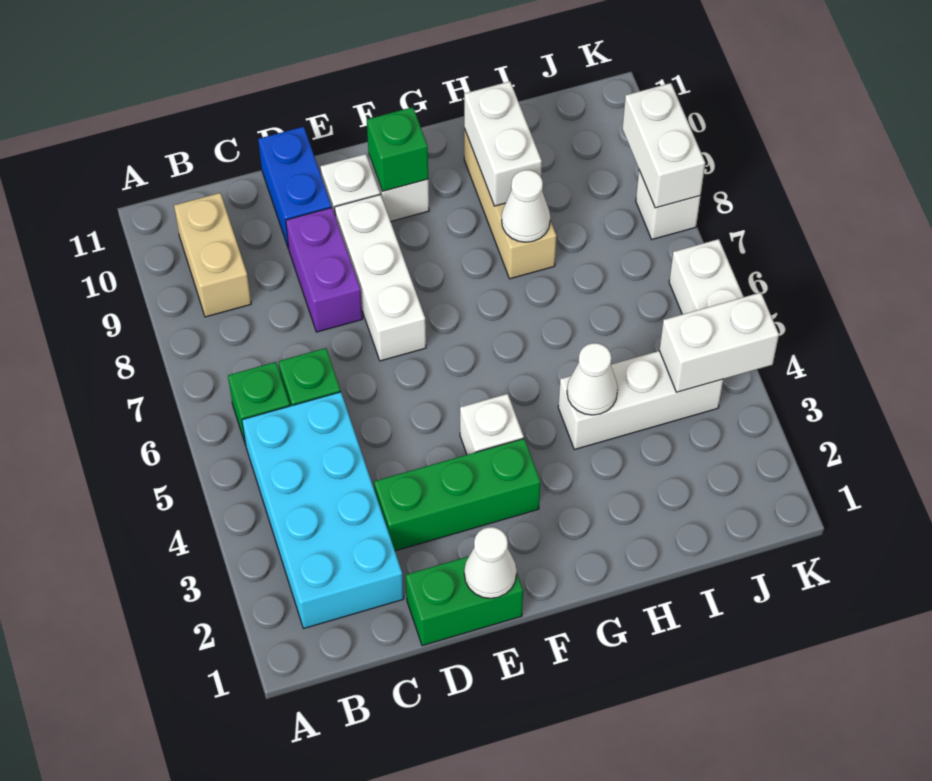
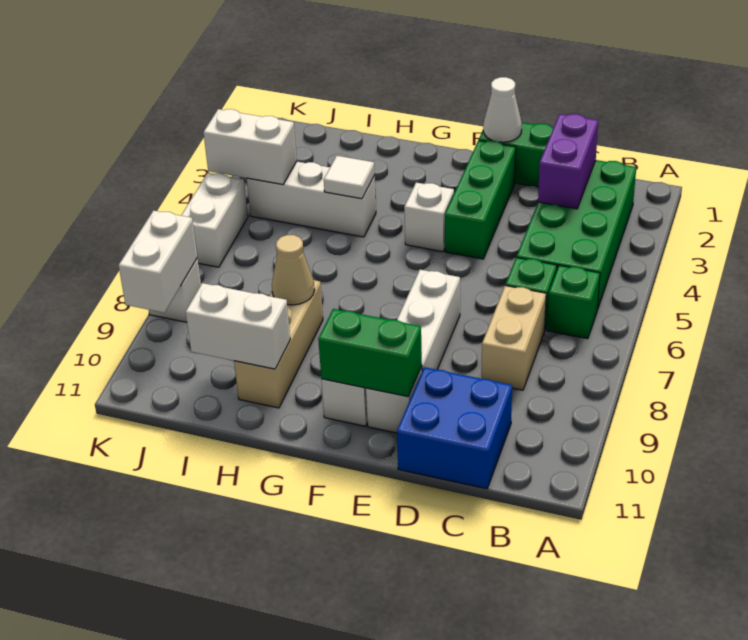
cyan 2x4 brick [242,392,404,629] -> green 2x4 brick [517,160,636,310]
tan 1x2 brick [174,193,251,317] -> tan 1x2 brick moved to [482,286,546,390]
green 1x3 brick [374,439,540,551] -> green 1x3 brick turned to [445,140,516,259]
purple 1x2 brick [286,208,363,332] -> purple 1x2 brick moved to [538,114,598,209]
blue 1x2 brick [258,127,332,249] -> blue 2x2 brick [397,367,512,489]
green 1x1 brick [367,107,428,191] -> green 1x2 brick [318,309,422,397]
white 1x1 cone [567,343,618,415] -> white 1x1 tile [324,156,374,199]
white 1x1 cone [502,170,550,242] -> tan 1x1 cone [272,235,314,305]
white 1x2 brick [464,81,542,206] -> white 1x2 brick turned to [186,283,290,369]

